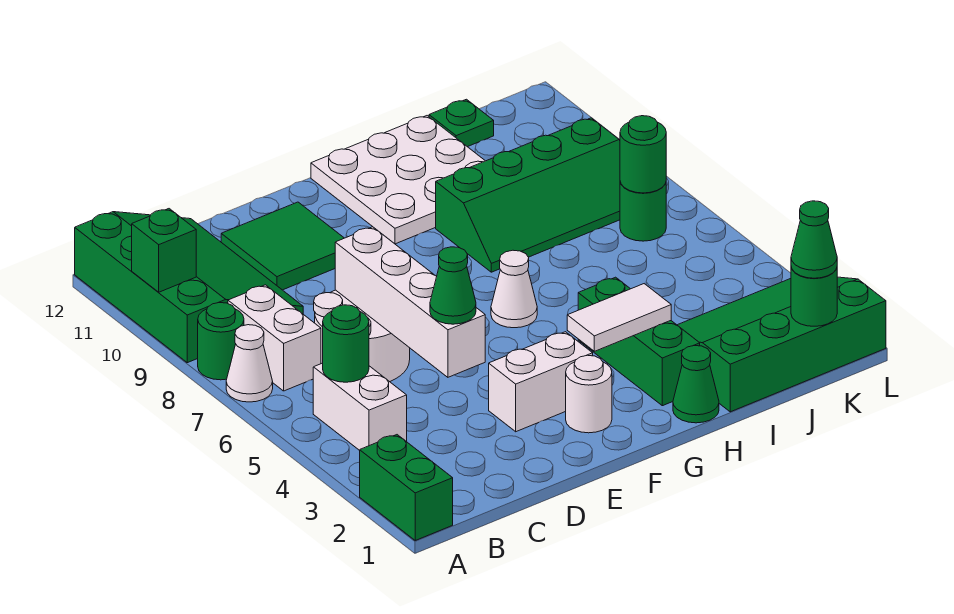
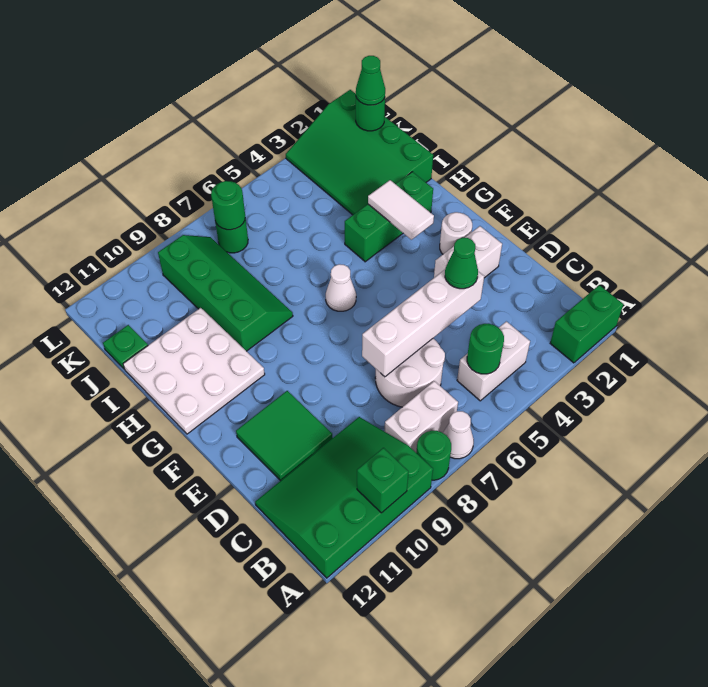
white 1x2 brick [489,332,593,432] -> white 1x2 brick turned to [434,226,502,278]
green 1x1 cone [673,345,719,423] -> none

